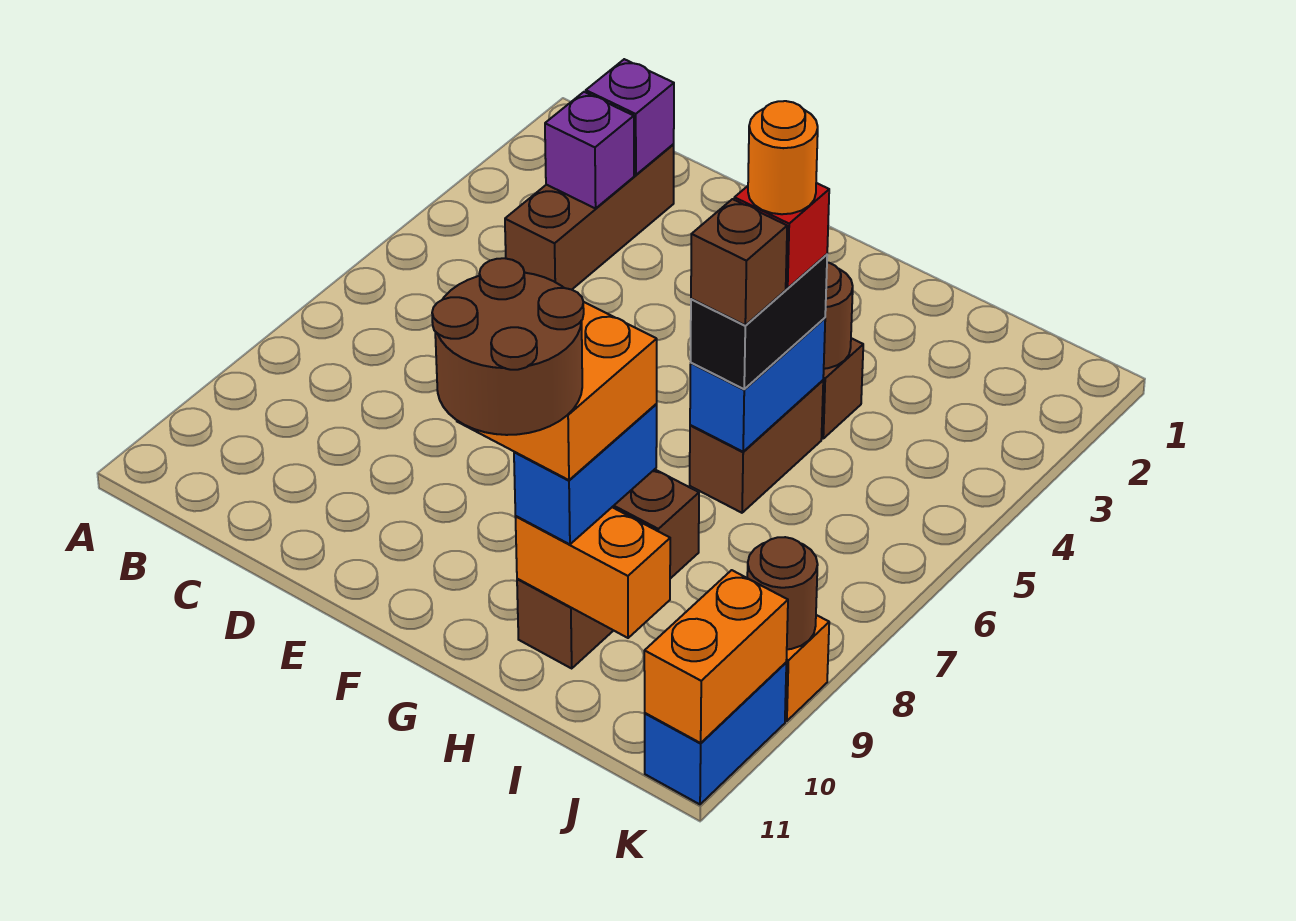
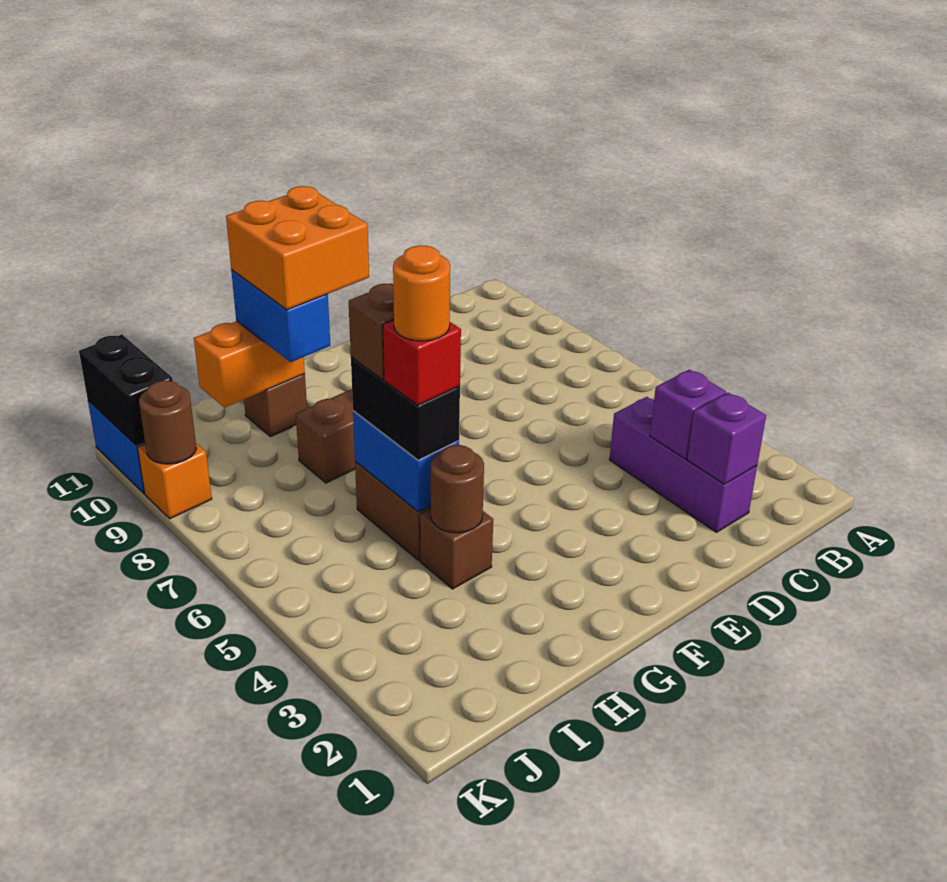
brown 1x3 brick [505,145,674,290] -> purple 1x3 brick [609,397,757,532]
brown 2x2 round brick [432,258,584,435] -> none
orange 1x2 brick [644,570,788,743] -> black 1x2 brick [79,335,173,445]

